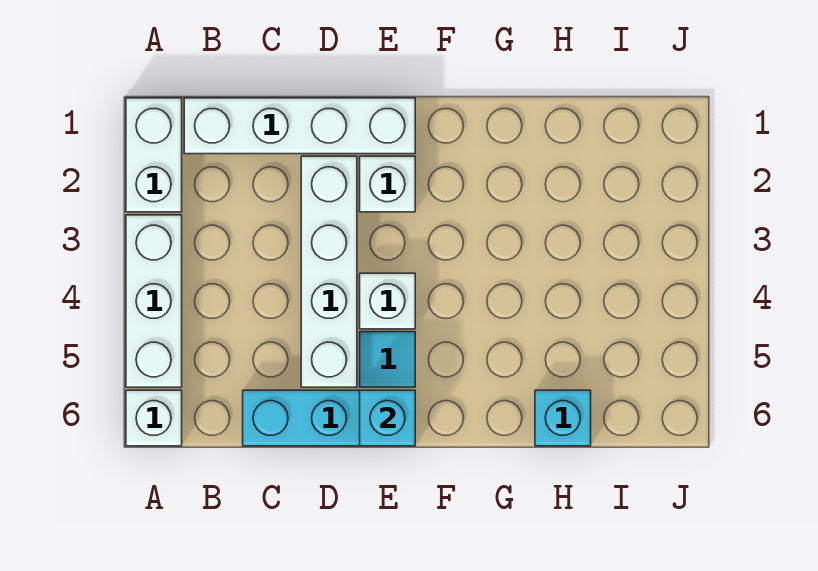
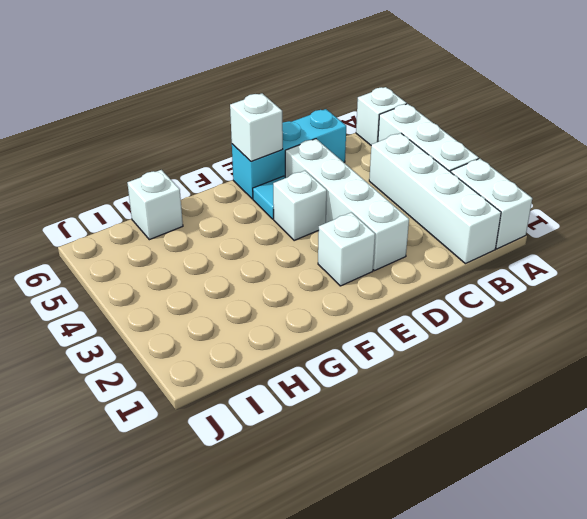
white 1x4 brick [184,98,415,154] -> white 1x4 brick turned to [369,133,501,264]
cyan 1x1 brick [360,390,415,446] -> white 1x1 brick [230,93,283,162]
cyan 1x1 brick [535,390,591,446] -> white 1x1 brick [127,170,183,240]

